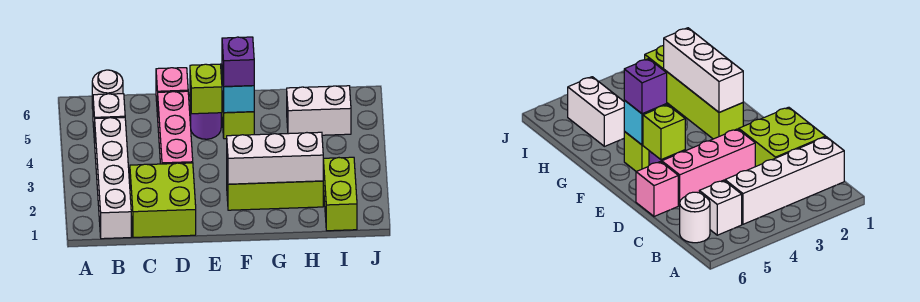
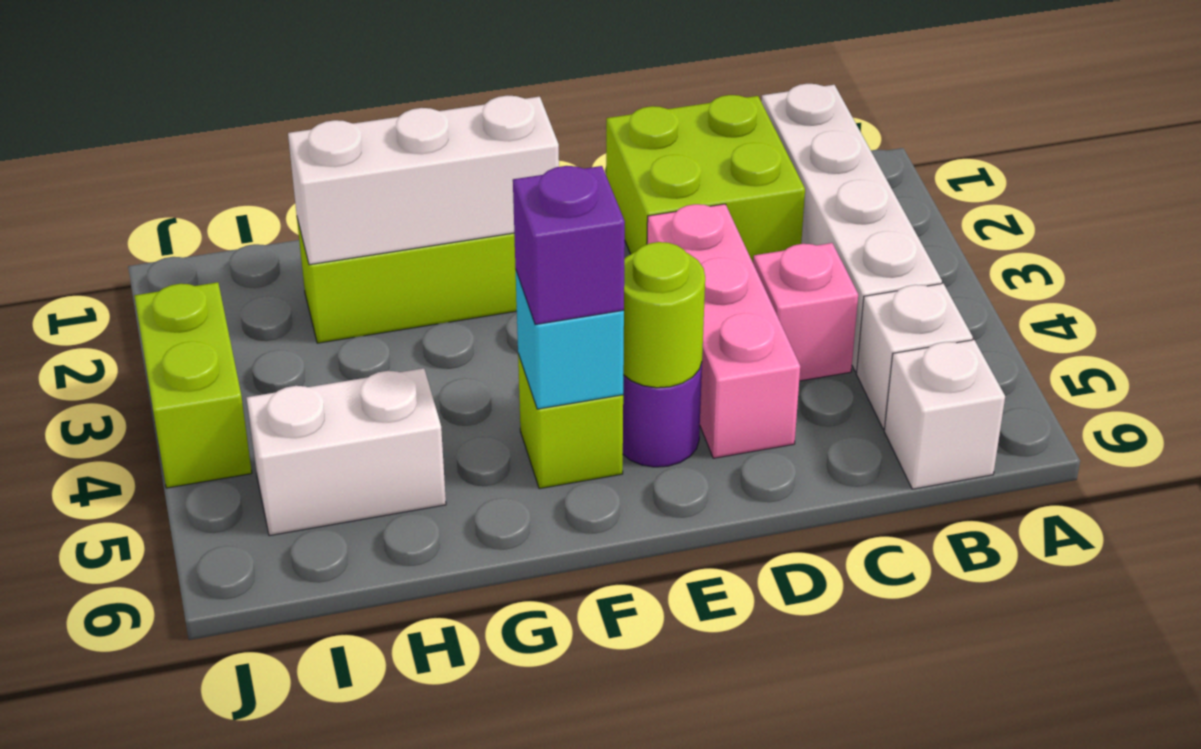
white 1x1 round brick [92,70,123,109] -> white 1x1 brick [884,340,1005,489]
pink 1x1 brick [156,68,188,117] -> pink 1x1 brick moved to [753,243,858,381]
lime 1x1 brick [190,64,222,114] -> lime 1x1 round brick [623,242,705,388]
lime 1x2 brick [323,157,357,231] -> lime 1x2 brick moved to [134,282,252,488]

